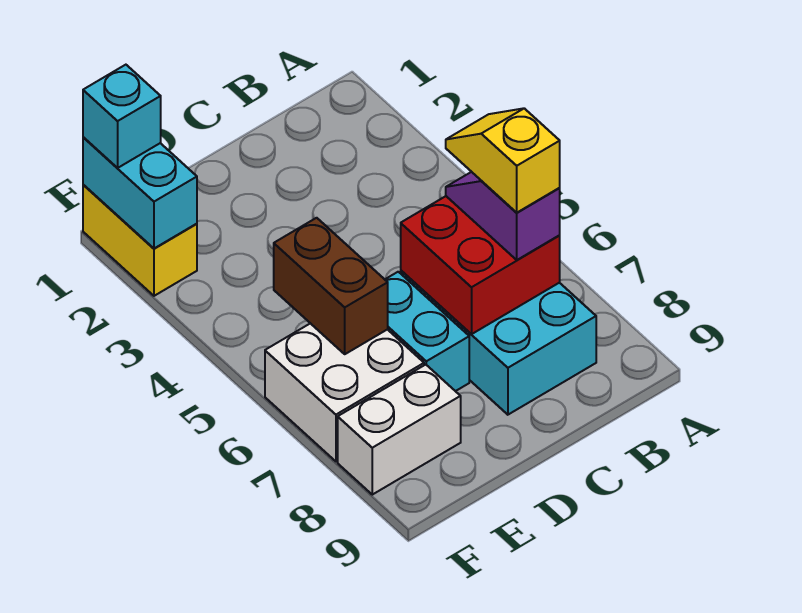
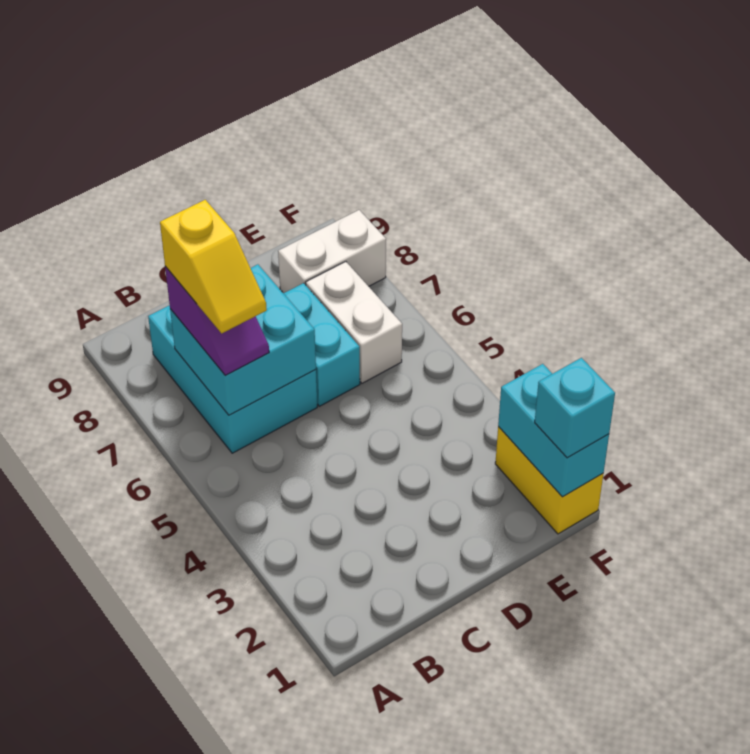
red 2x2 brick [401,196,560,334] -> cyan 2x2 brick [170,264,316,415]
brown 1x2 brick [274,218,388,354] -> none
white 2x2 brick [265,323,424,461] -> white 1x2 brick [306,262,402,383]

